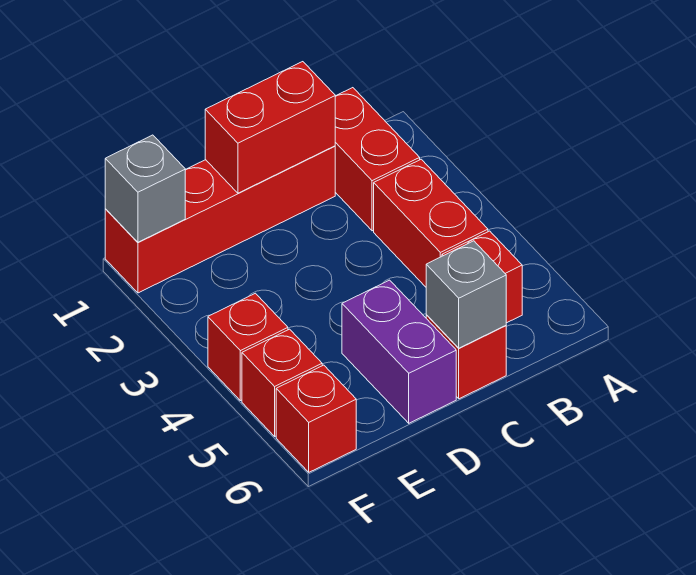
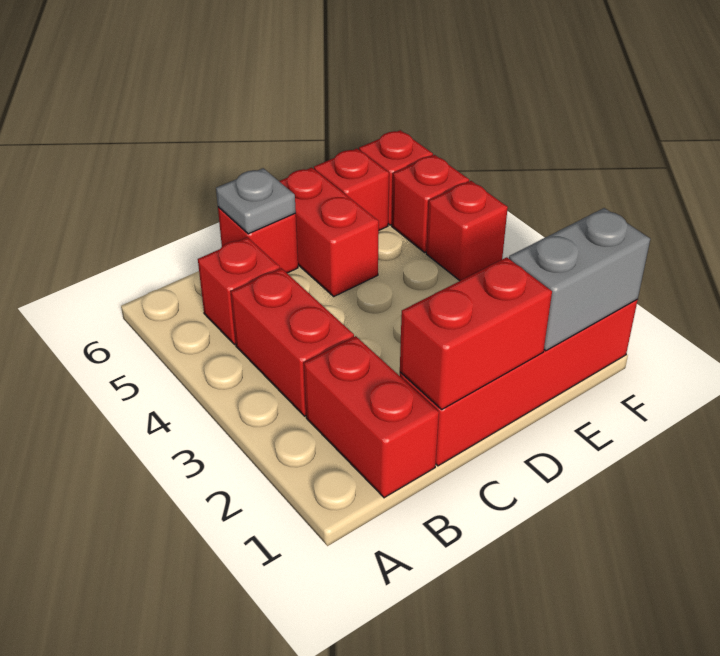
grey 1x1 brick [426,241,506,348] -> grey 1x1 plate [216,168,296,234]
purple 1x2 brick [342,280,456,423] -> red 1x2 brick [279,167,379,296]
none -> red 1x1 brick [314,149,389,230]
grey 1x1 brick [105,135,185,242] -> grey 1x2 brick [509,208,650,351]

